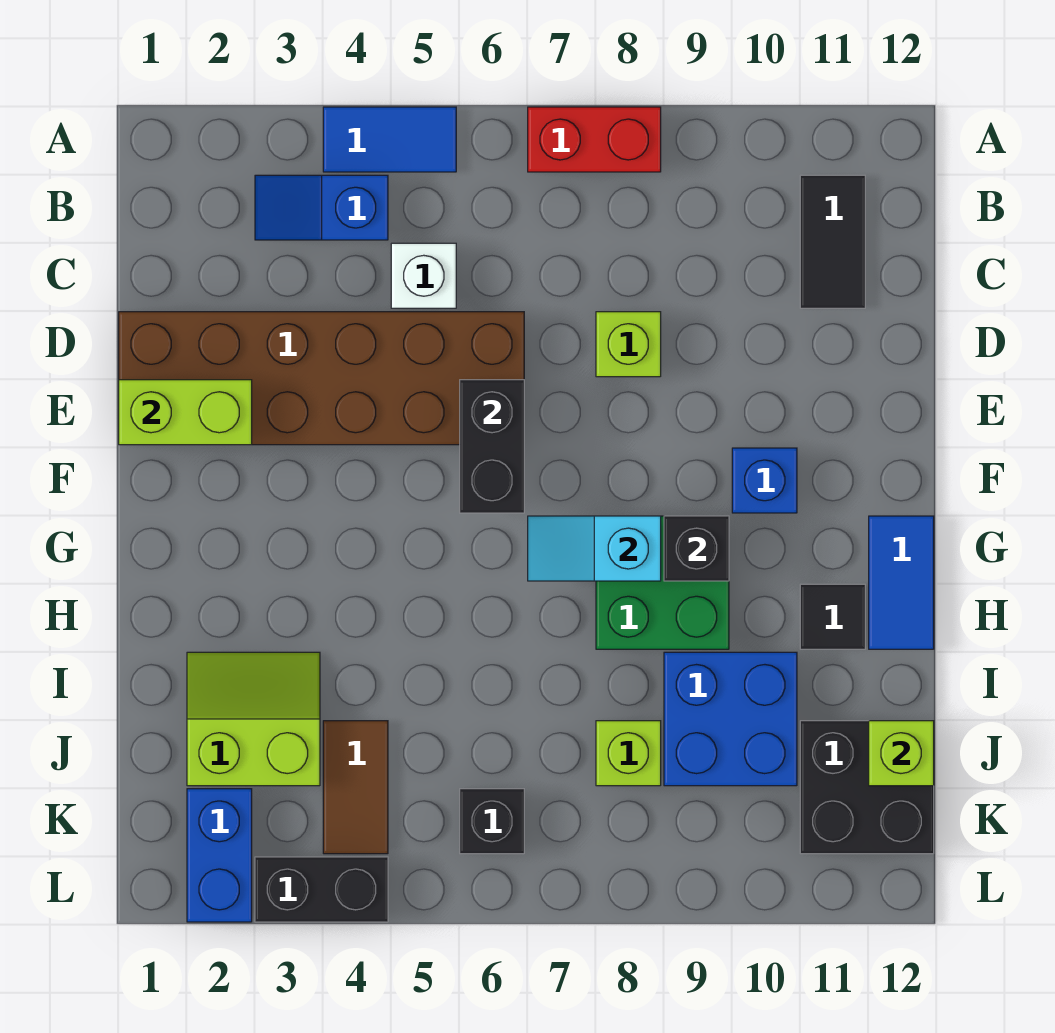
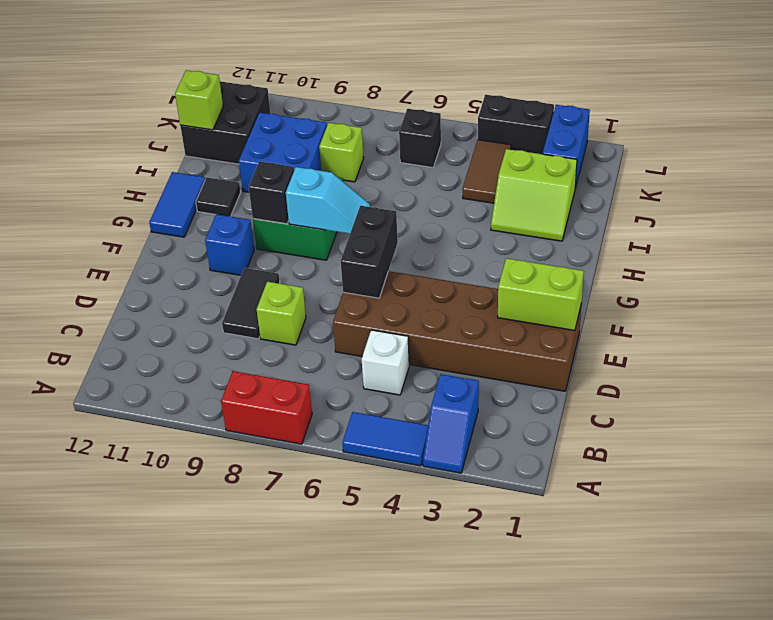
blue 1x2 slope [255,175,388,240] -> blue 1x2 slope turned to [423,374,479,473]
black 1x2 tile [800,175,865,308] -> black 1x2 tile moved to [222,268,280,339]

